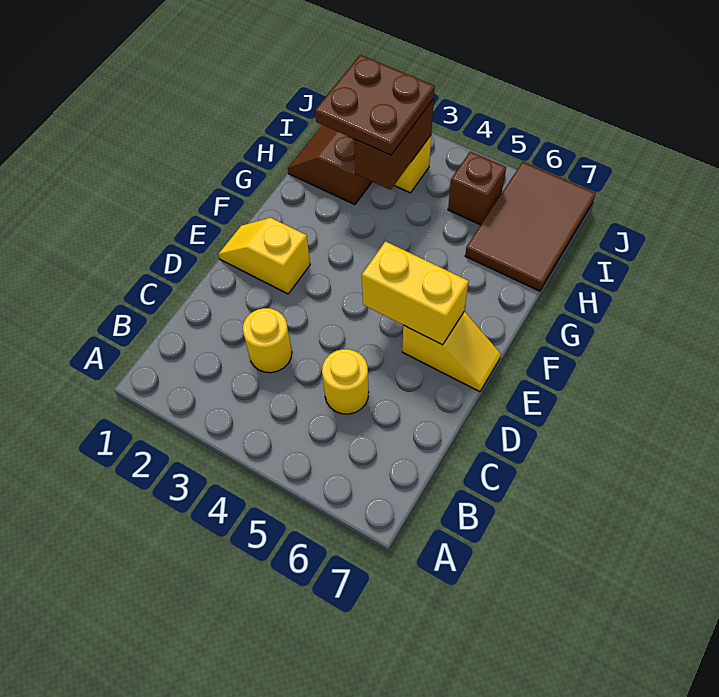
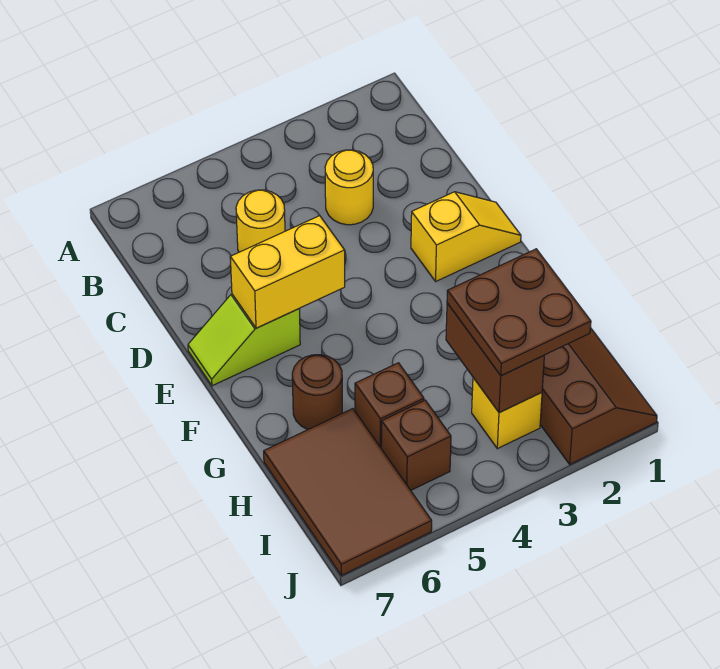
yellow 1x2 slope [402,312,501,392] -> lime 1x2 slope [188,294,300,386]
none -> brown 1x1 round brick [292,355,342,429]
none -> brown 1x1 brick [355,363,424,448]

